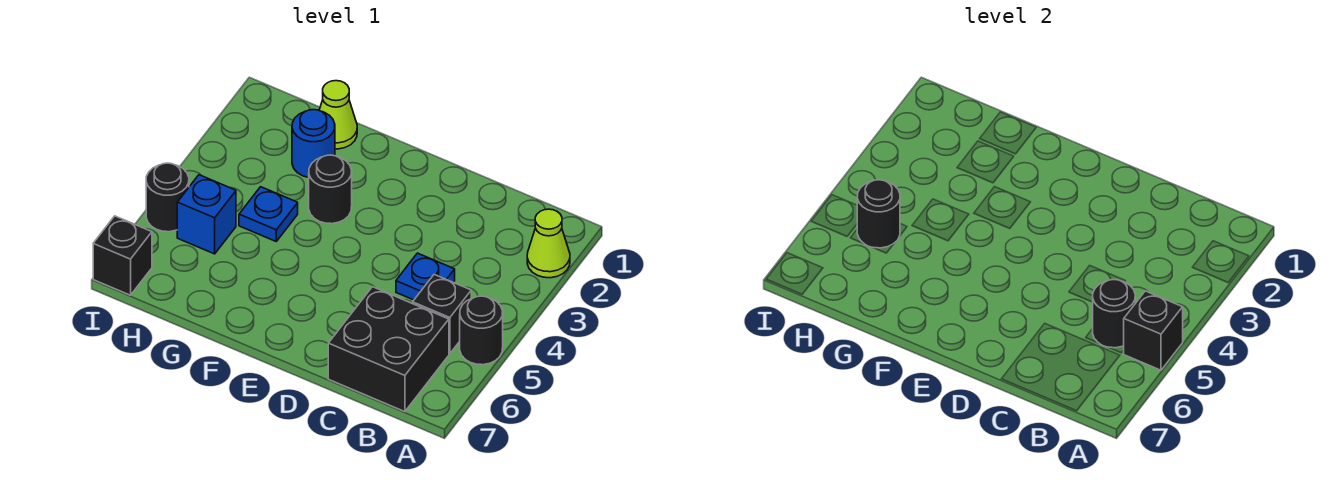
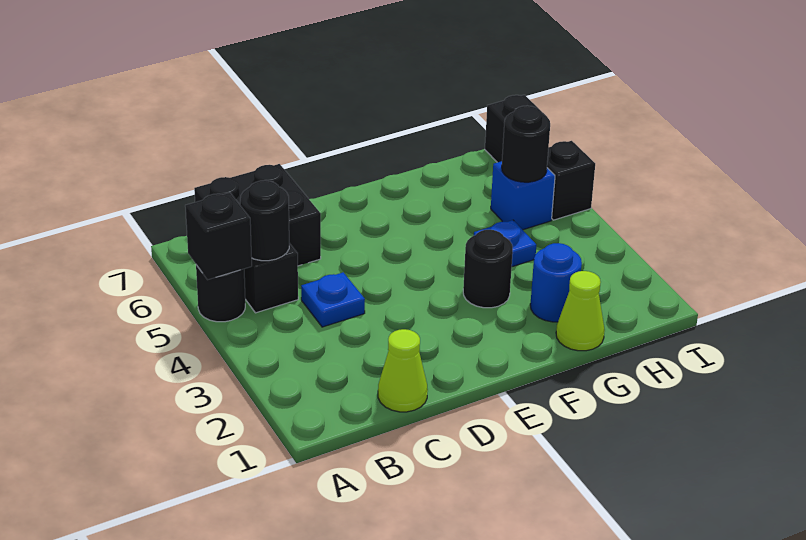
lime 1x1 cone [527,209,570,278] -> lime 1x1 cone moved to [378,329,428,412]
black 1x1 round brick [146,163,189,232] -> black 1x1 brick [547,141,595,220]

